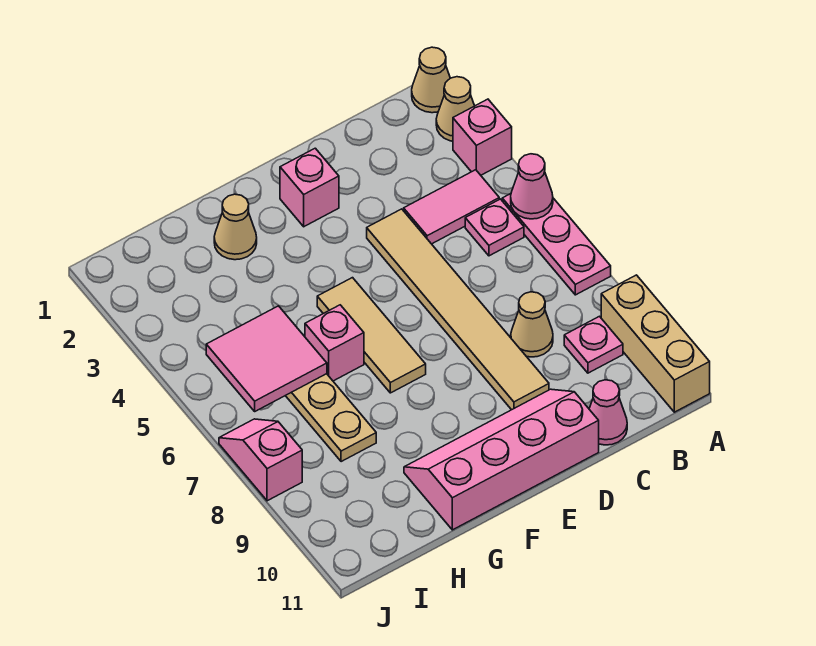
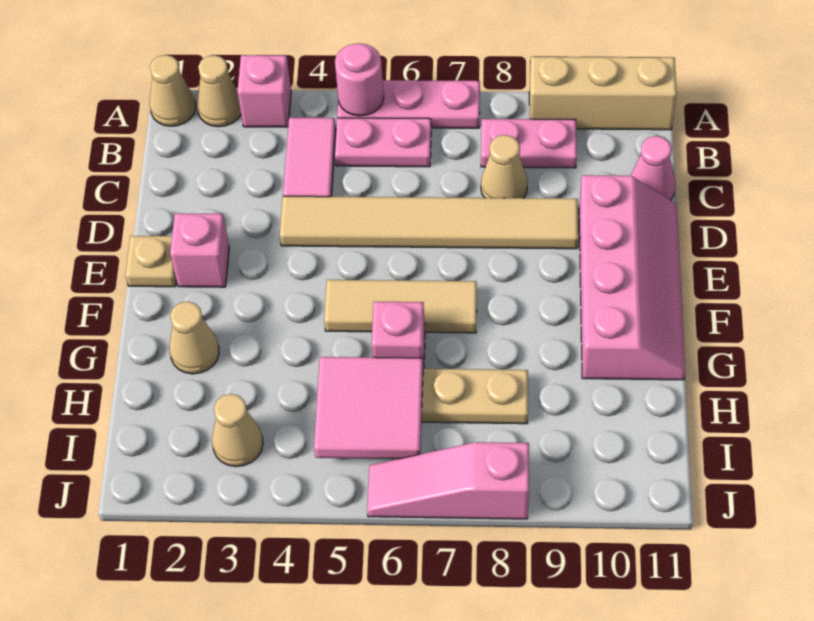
pink 1x1 cone [511,154,553,219] -> pink 1x1 round brick [335,43,384,116]
pink 1x1 plate [465,199,524,256] -> pink 1x2 plate [335,118,431,167]
pink 1x1 plate [564,316,623,373] -> pink 1x2 plate [481,119,577,168]
pink 2x4 slope [404,389,599,530] -> pink 2x4 slope turned to [579,175,685,380]
none -> tan 1x1 plate [125,236,176,287]
none -> tan 1x1 cone [212,394,263,466]
pink 1x2 slope [219,419,302,501] -> pink 1x3 slope [367,442,529,519]

